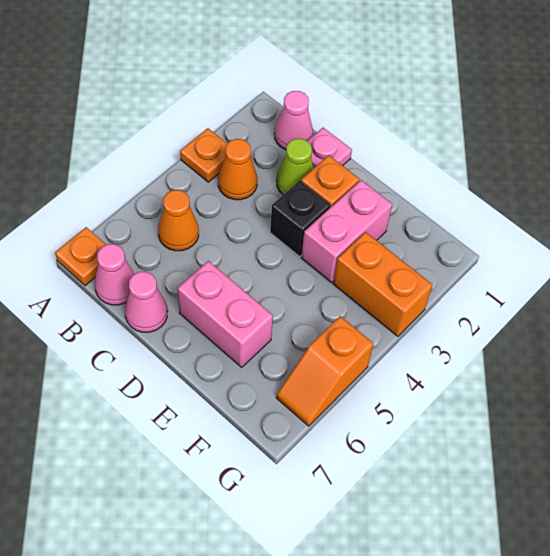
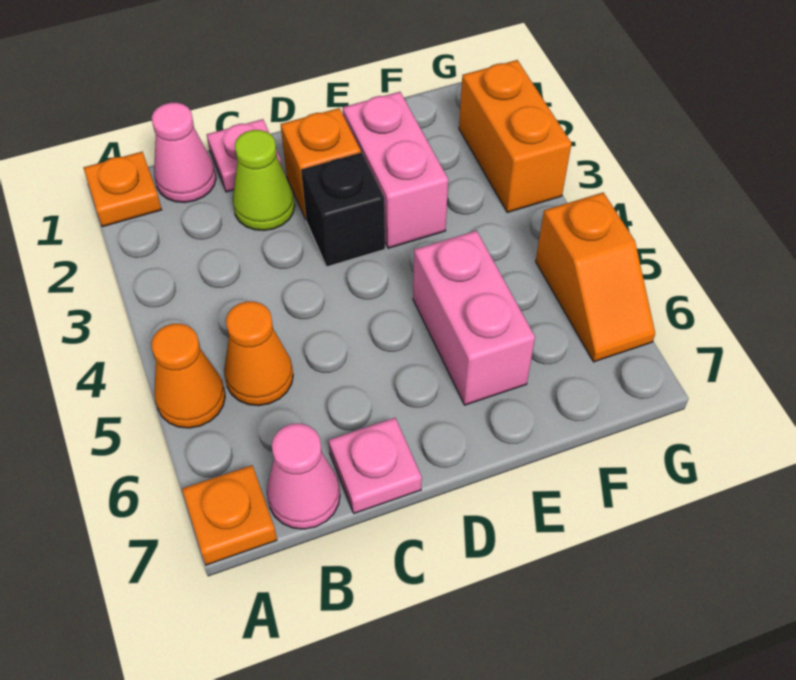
orange 1x1 plate [180,128,227,182] -> orange 1x1 plate moved to [84,152,162,227]
orange 1x1 cone [218,139,257,200] -> orange 1x1 cone moved to [151,324,225,428]
pink 1x1 cone [125,272,168,332] -> pink 1x1 plate [328,418,422,513]
pink 1x2 brick [178,261,273,367] -> pink 1x2 brick turned to [413,231,535,405]
orange 1x2 brick [333,232,432,336] -> orange 1x2 brick turned to [459,60,572,212]

